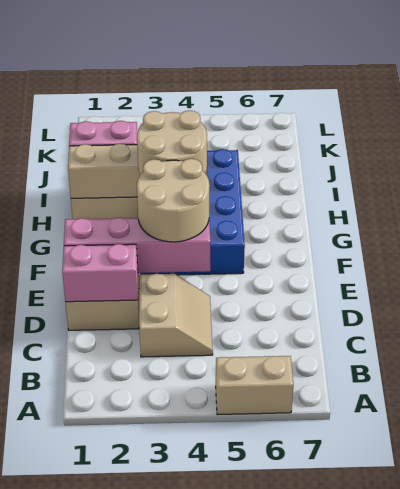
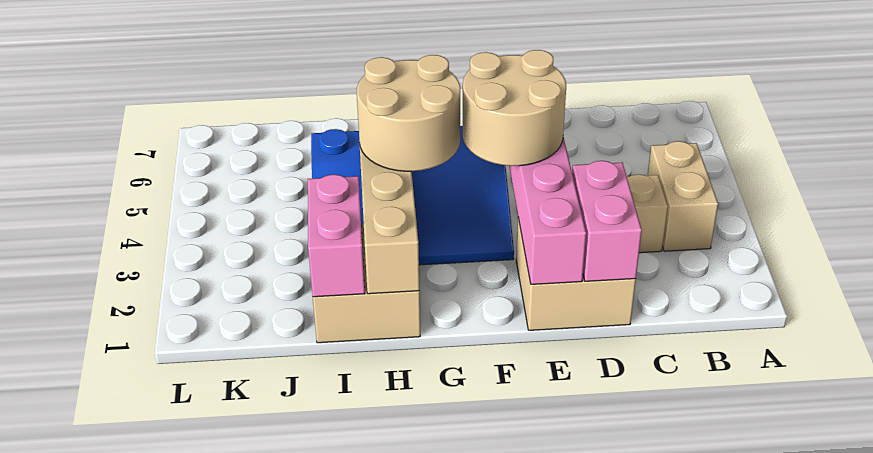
tan 1x2 brick [216,356,294,415] -> tan 1x2 brick moved to [648,141,718,251]

